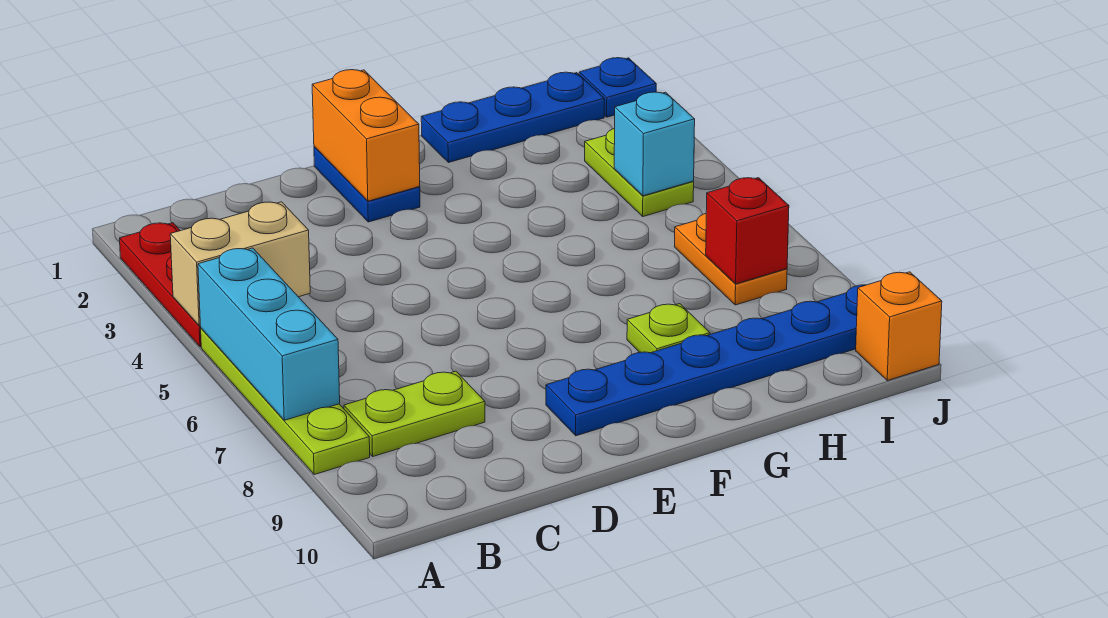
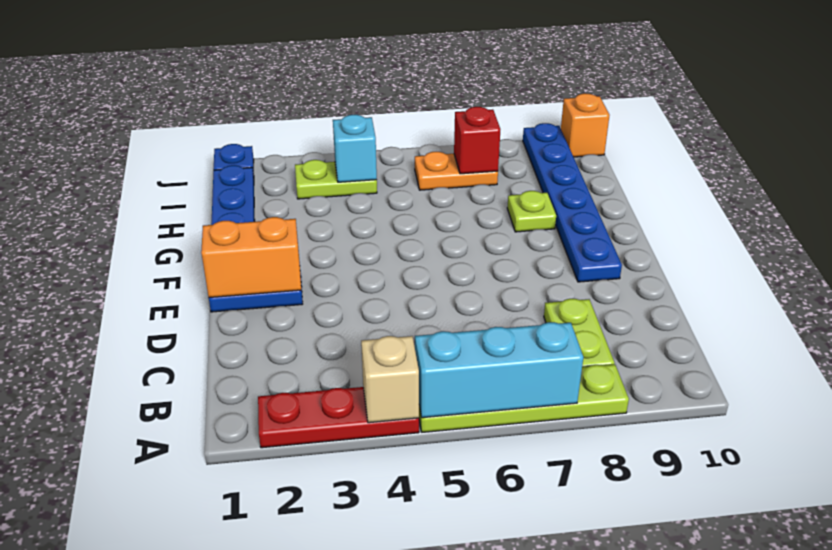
tan 1x2 brick [170,202,310,326] -> tan 1x1 brick [361,336,419,423]

